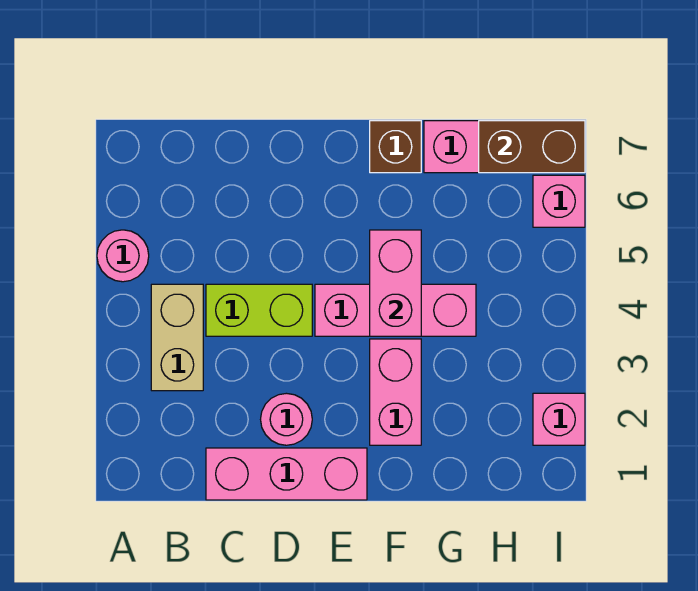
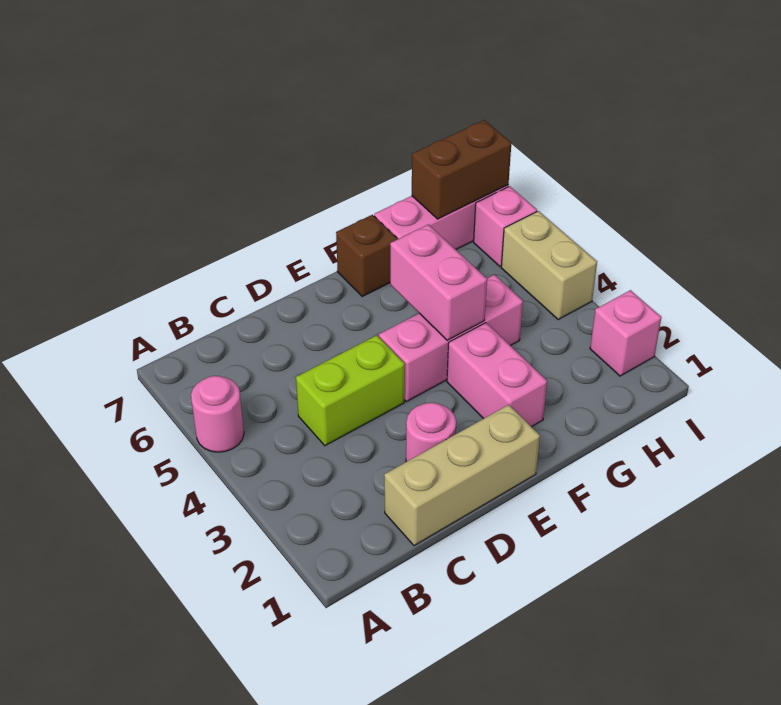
tan 1x2 brick [151,284,203,391] -> tan 1x2 brick moved to [501,211,597,320]
pink 1x3 brick [206,448,367,500] -> tan 1x3 brick [384,405,540,546]

